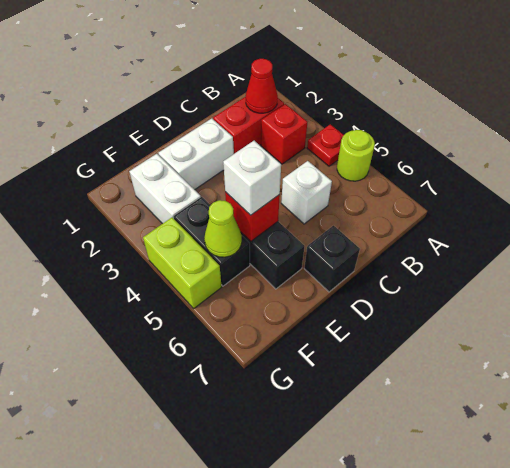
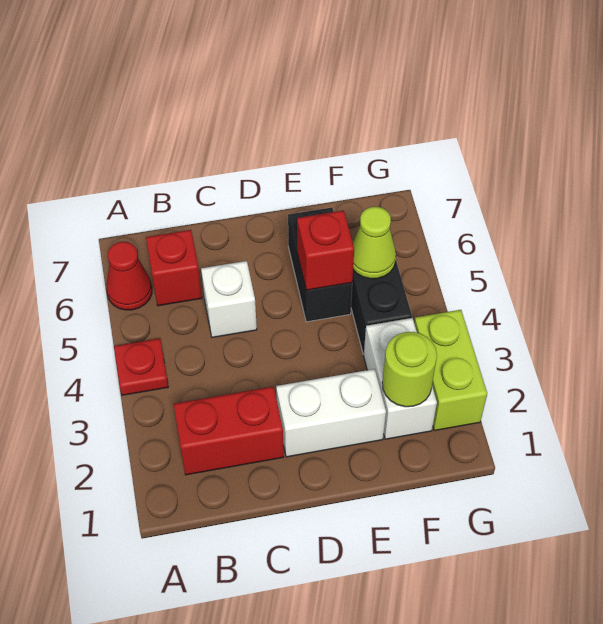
lime 1x1 round brick [337,130,375,181] -> lime 1x1 round brick moved to [382,332,437,407]
red 1x1 cone [246,59,278,113] -> red 1x1 cone moved to [106,242,152,310]
red 1x1 brick [261,104,307,164] -> red 1x1 brick moved to [146,230,202,306]
black 1x1 brick [304,226,360,292] -> none
white 1x1 brick [223,141,281,215] -> none
lime 1x2 brick [143,217,222,308] -> lime 1x2 brick moved to [414,310,487,431]

